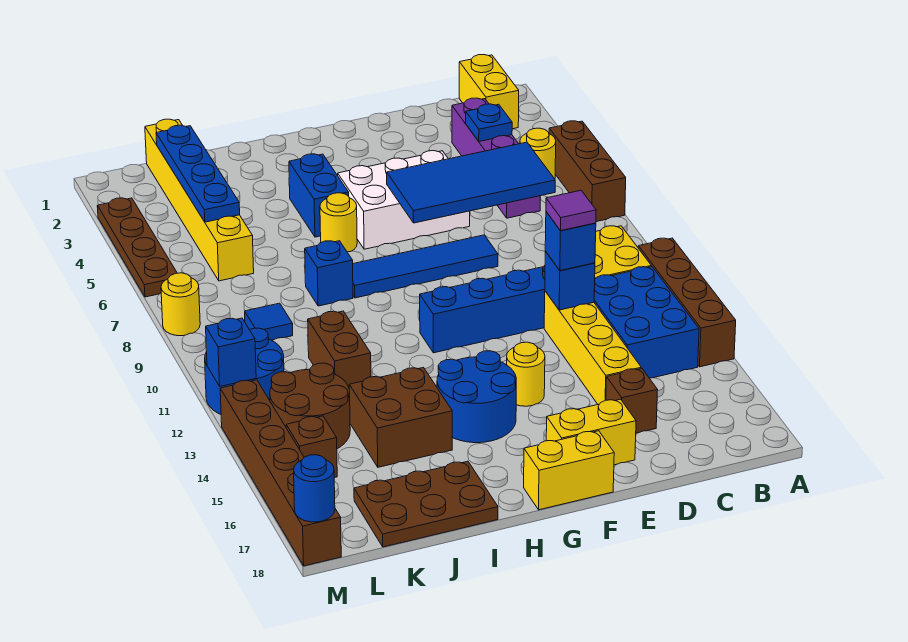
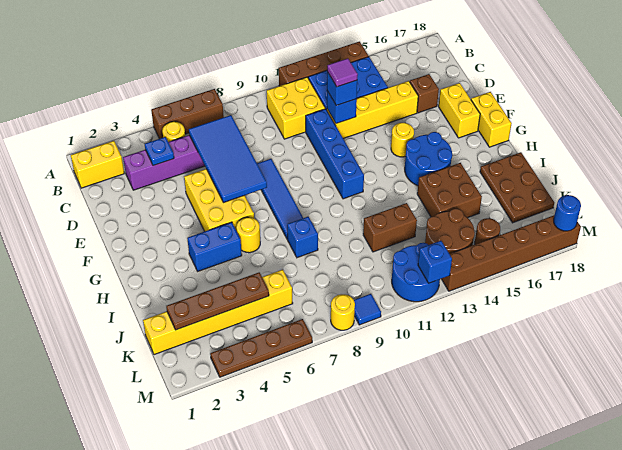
white 2x3 brick [338,151,470,249] -> yellow 2x3 brick [184,169,254,231]
blue 1x4 plate [156,125,240,222] -> brown 1x4 plate [166,272,269,330]
blue 1x1 tile [245,303,293,340] -> blue 1x1 tile moved to [354,294,381,325]
brown 1x1 brick [286,416,337,478] -> brown 1x1 round brick [475,218,500,244]

